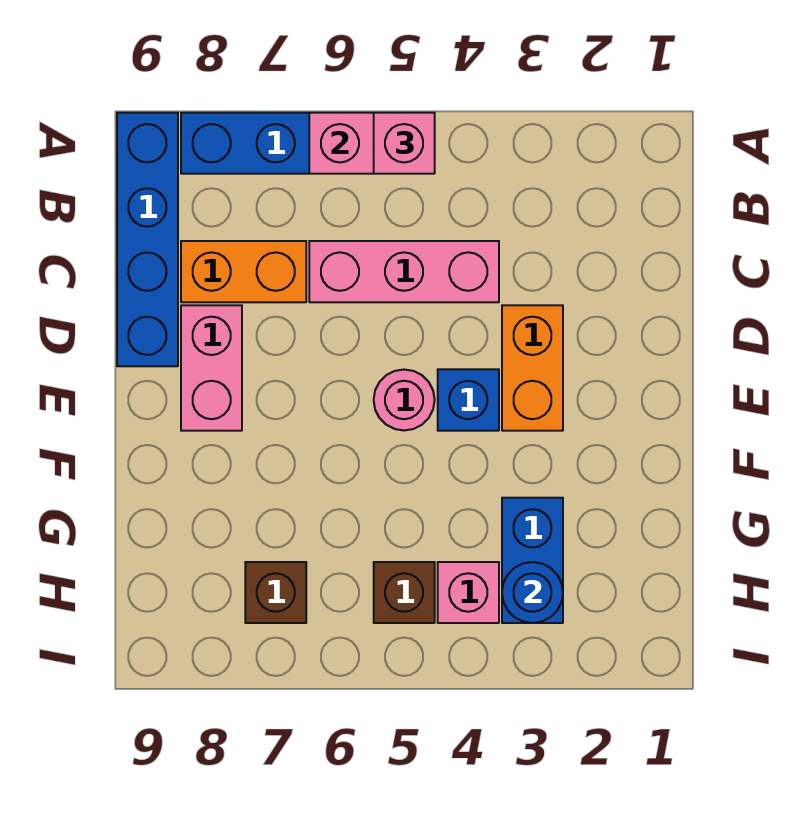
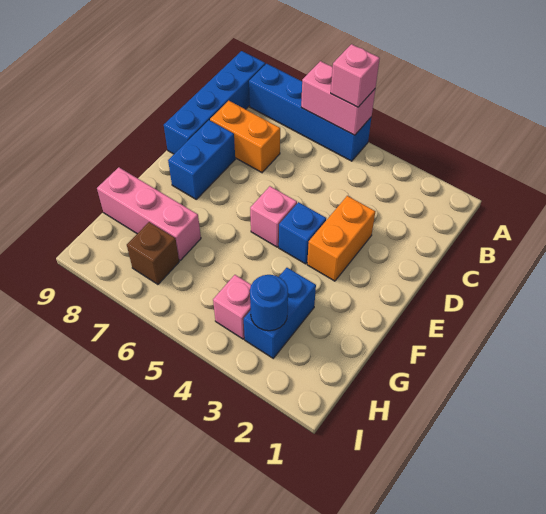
pink 1x3 brick [309,241,499,302] -> pink 1x3 brick moved to [97,167,201,260]
pink 1x2 brick [181,305,242,431] -> blue 1x2 brick [168,120,235,199]
pink 1x1 round brick [374,370,435,431] -> pink 1x1 brick [250,186,297,247]
brown 1x1 brick [374,562,435,623] -> none

